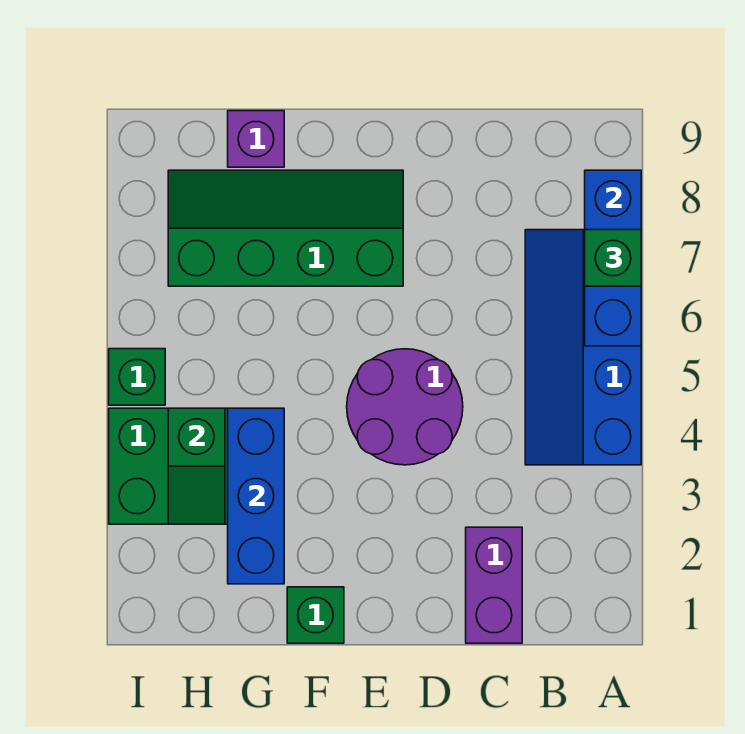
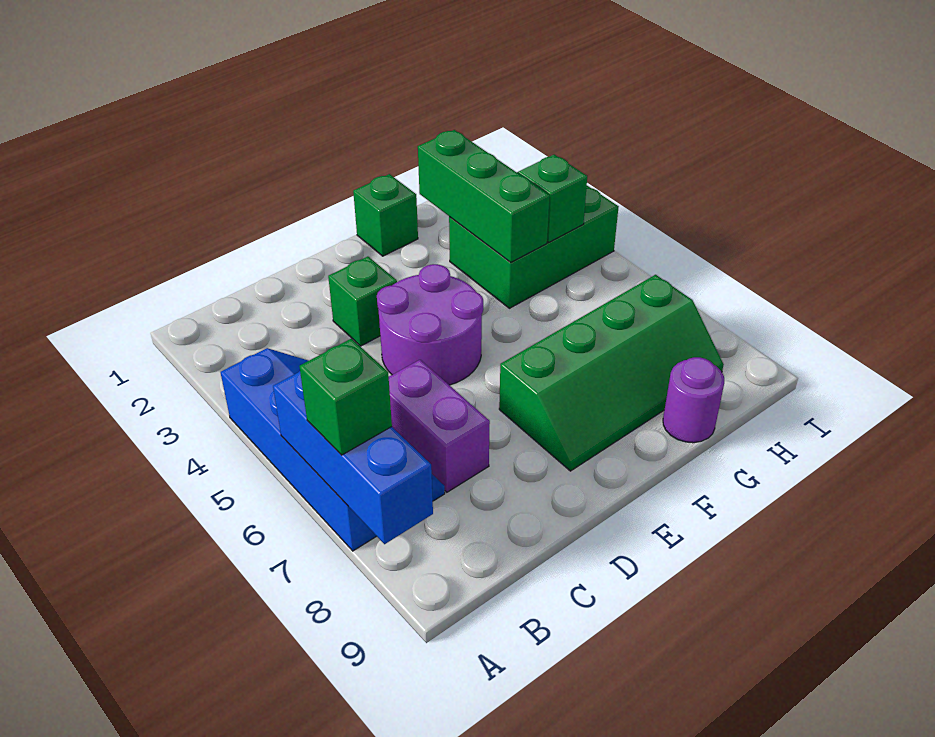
purple 1x2 brick [466,527,522,643] -> purple 1x2 brick moved to [389,360,490,492]
blue 1x3 brick [228,408,284,584] -> green 1x3 brick [418,130,550,262]
purple 1x1 brick [228,111,284,167] -> purple 1x1 round brick [663,357,724,443]
green 1x1 brick [109,349,165,405] -> green 1x1 brick moved to [328,257,397,346]

